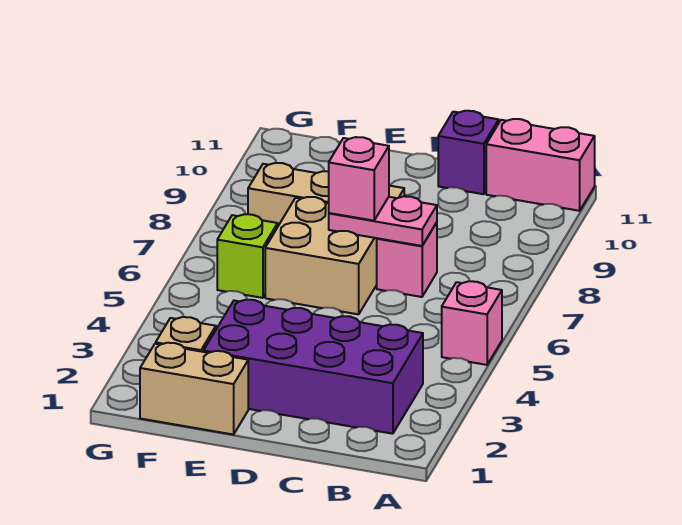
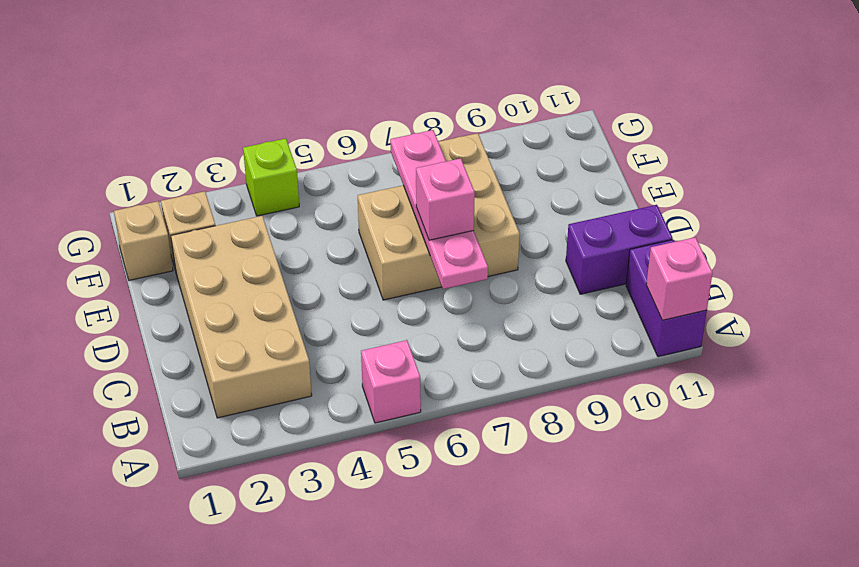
pink 1x2 brick [486,119,595,211] -> purple 1x2 brick [626,240,707,357]
purple 2x4 brick [204,300,423,434] -> tan 2x4 brick [171,216,312,418]
pink 1x1 brick [377,222,437,297] -> pink 1x1 brick moved to [646,237,712,320]
pink 1x2 plate [329,196,437,246] -> pink 1x4 plate [390,130,488,289]
purple 1x1 brick [438,111,499,194] -> purple 1x2 brick [566,205,673,294]
tan 1x2 brick [140,343,248,435] -> tan 1x1 brick [114,201,173,280]
lime 1x1 brick [217,214,278,298] -> lime 1x1 brick moved to [243,139,299,216]

